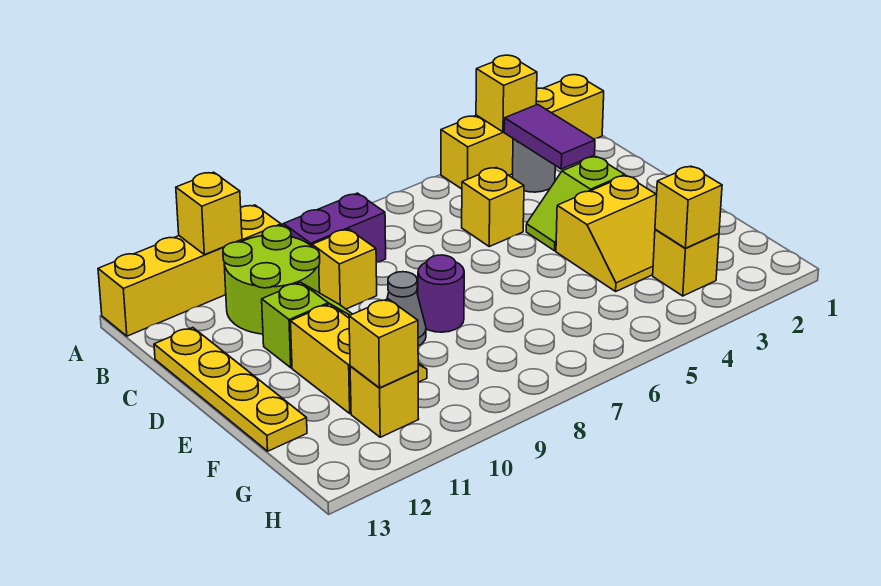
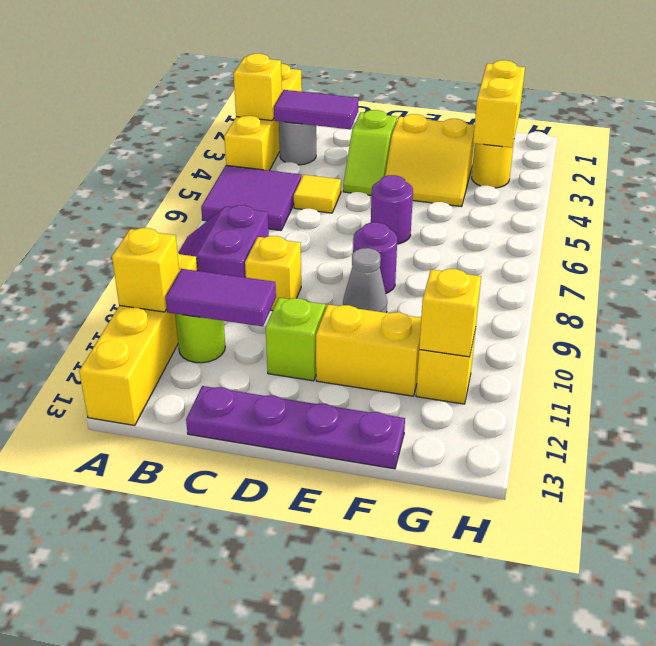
none -> purple 2x2 tile [201,165,301,231]
lime 2x2 round brick [223,226,320,334] -> lime 1x1 round brick [175,314,225,363]
none -> purple 1x2 tile [165,269,276,326]
yellow 1x1 brick [462,168,524,247] -> yellow 1x1 tile [294,175,341,213]
yellow 1x4 plate [154,328,307,451] -> purple 1x4 plate [186,386,405,469]
yellow 2x2 slope [556,176,657,291] -> yellow 2x2 slope turned to [385,114,475,207]
none -> purple 1x1 round brick [371,175,413,244]
yellow 1x1 brick [653,229,719,296] -> yellow 1x1 round brick [472,143,514,188]
yellow 1x1 brick [655,166,722,248] -> yellow 1x2 brick [473,60,525,148]

